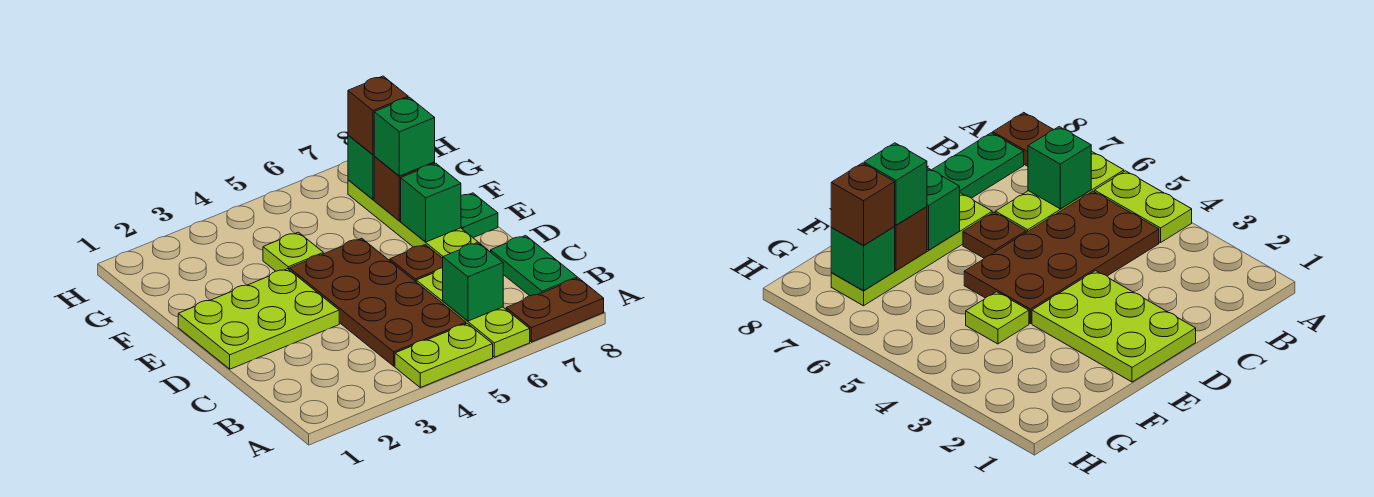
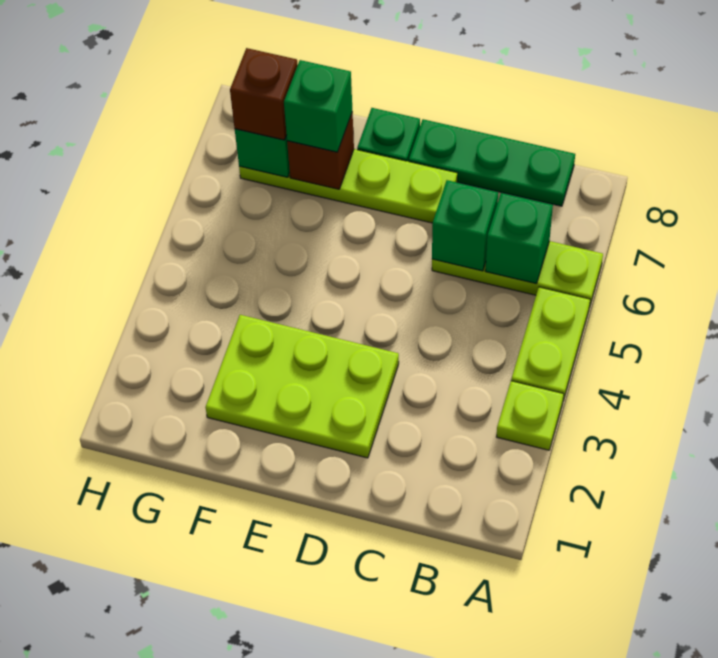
brown 1x2 plate [506,278,604,342] -> none
brown 2x4 plate [289,238,466,366] -> none
green 1x2 plate [491,235,577,296] -> green 1x3 plate [409,119,575,206]
lime 2x3 plate [178,269,339,369] -> lime 2x3 plate turned to [205,315,399,458]
brown 1x1 plate [390,245,443,282] -> none
green 1x1 brick [401,163,461,242] -> green 1x1 brick moved to [432,180,498,271]
lime 1x1 plate [263,232,323,271] -> lime 1x1 plate moved to [497,381,564,450]

